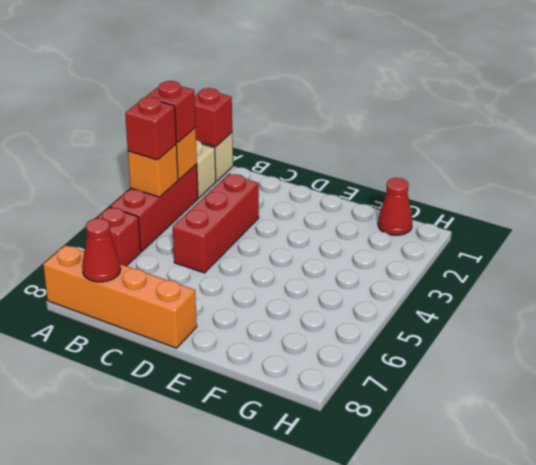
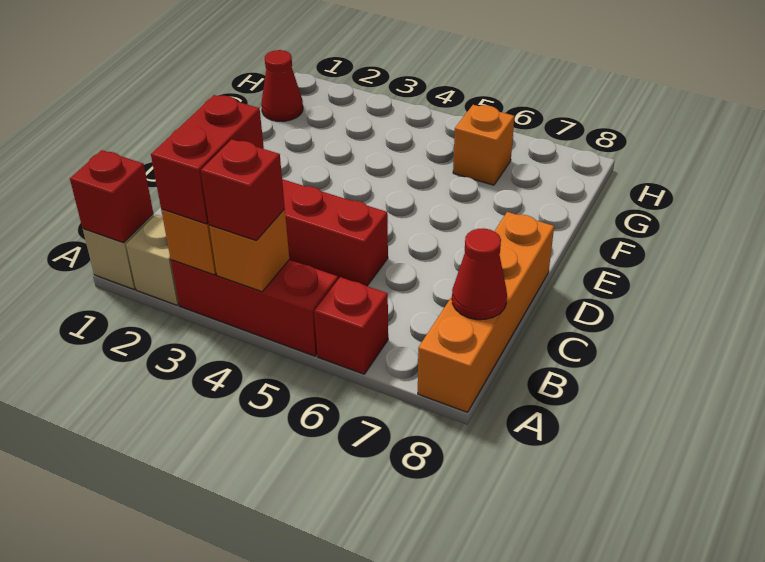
red 1x1 brick [146,81,196,143] -> red 1x2 brick [151,95,264,224]
none -> orange 1x1 brick [453,105,514,185]

